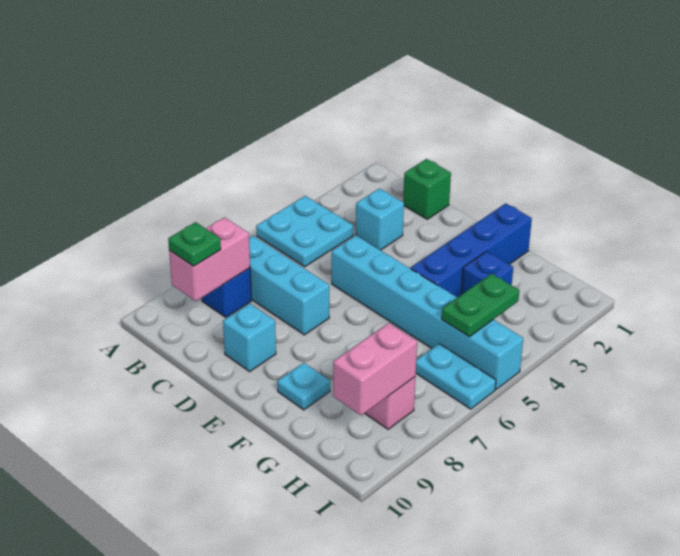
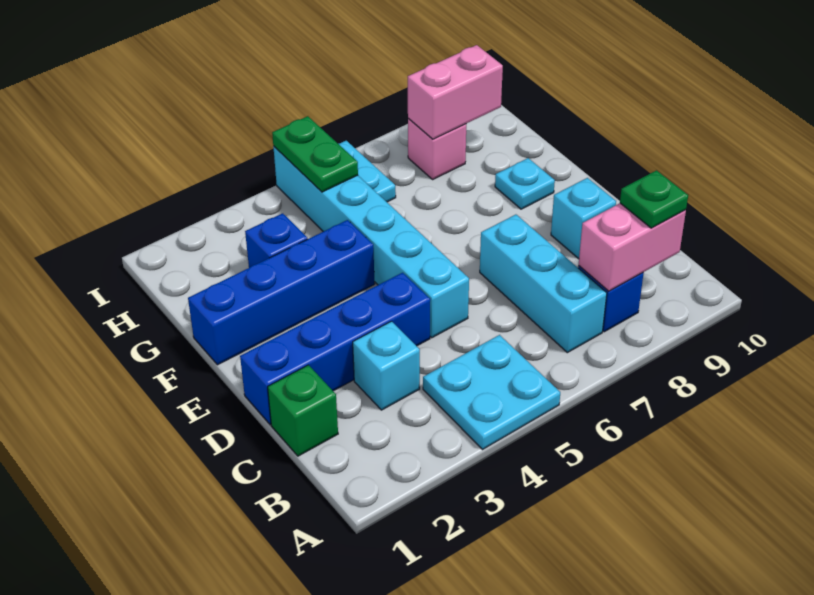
none -> blue 1x4 brick [240,273,430,425]
green 1x2 plate [442,274,519,337] -> green 1x2 plate turned to [272,116,358,192]

